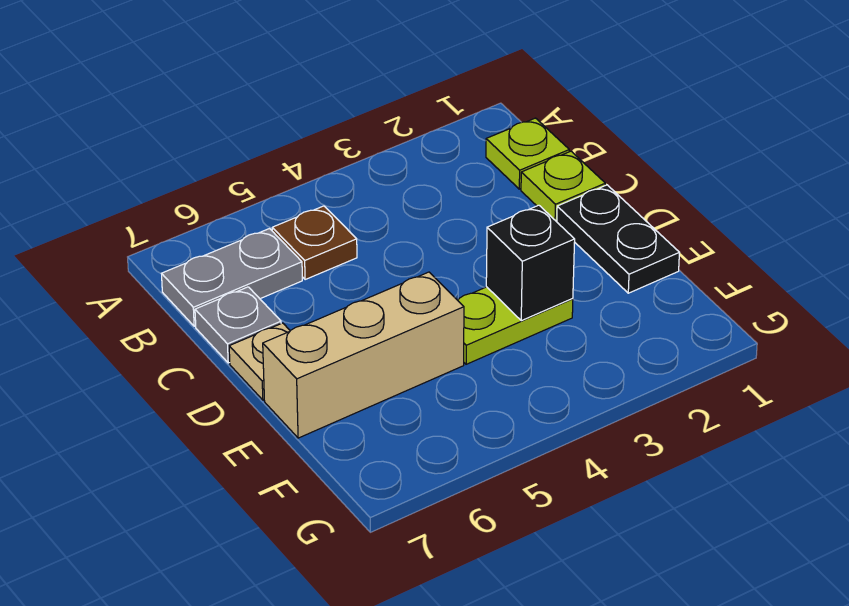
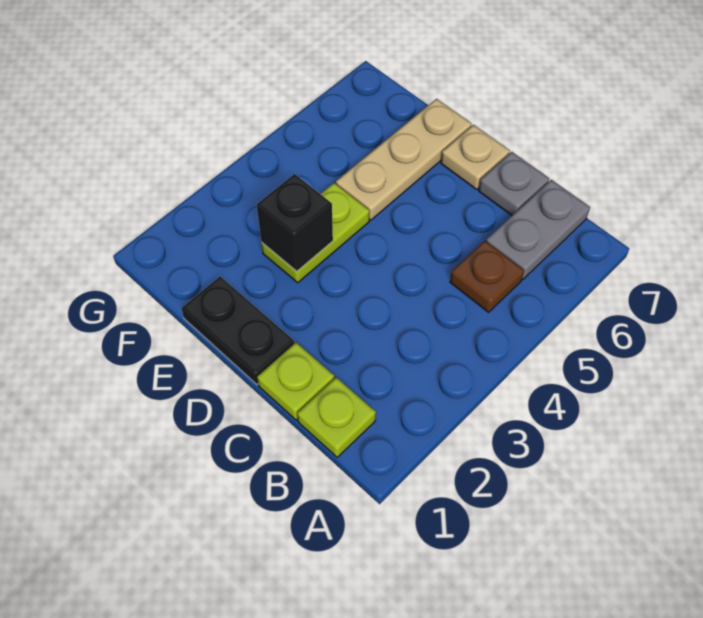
tan 1x3 brick [263,272,464,438] -> tan 1x3 plate [336,99,472,220]

